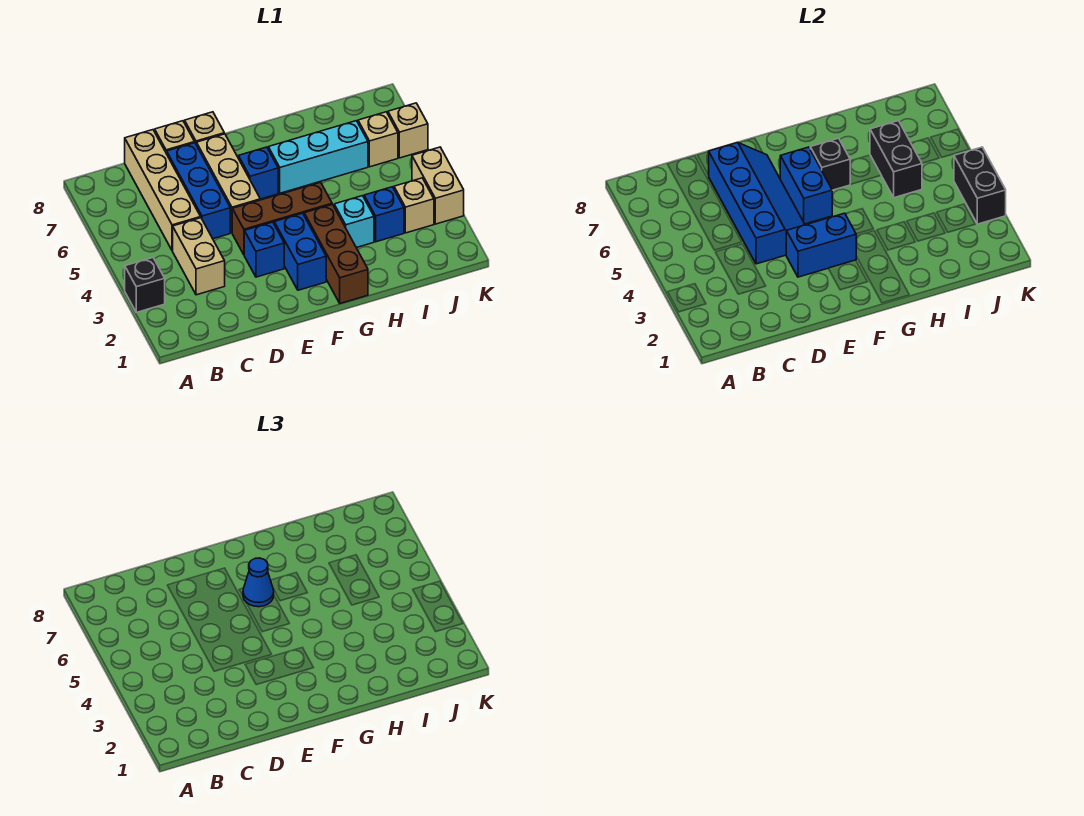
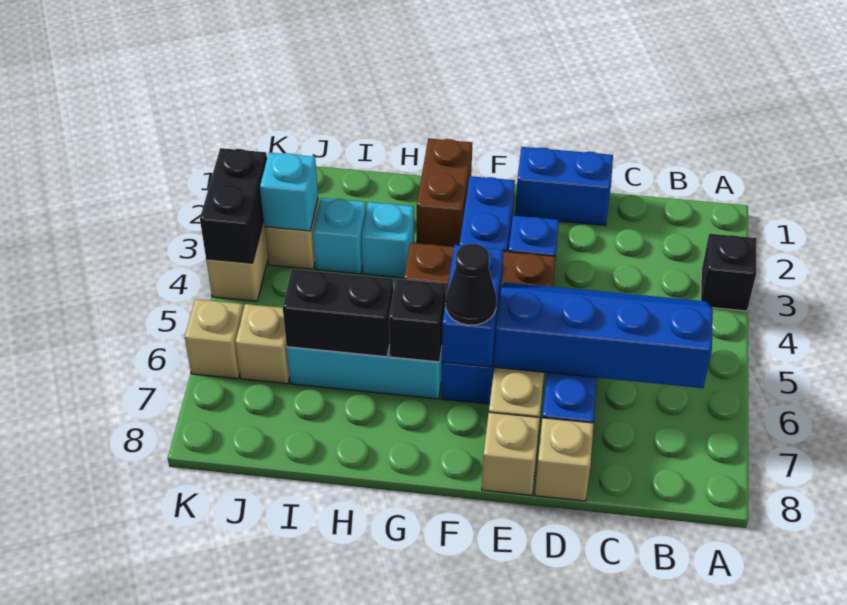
tan 1x2 brick [173,218,225,295] -> none
tan 1x4 brick [125,130,201,251] -> none
blue 2x4 slope [709,142,805,264] -> blue 2x4 slope turned to [494,282,713,388]
blue 1x2 brick [786,213,856,277] -> blue 1x2 brick moved to [515,147,613,226]
blue 1x1 cone [243,558,274,607] -> black 1x1 cone [445,244,497,325]
brown 1x3 brick [304,204,368,303] -> brown 1x2 brick [417,138,472,247]
blue 1x1 brick [364,187,404,242] -> cyan 1x1 brick [313,198,366,274]
black 1x2 brick [870,121,922,198] -> black 1x2 brick turned to [283,269,394,357]
none -> cyan 1x1 brick [260,153,318,231]

